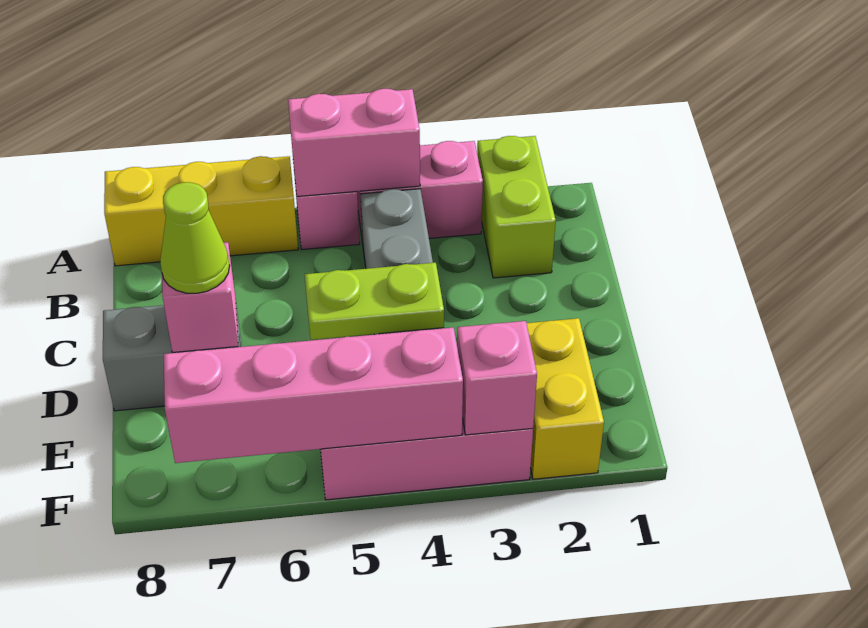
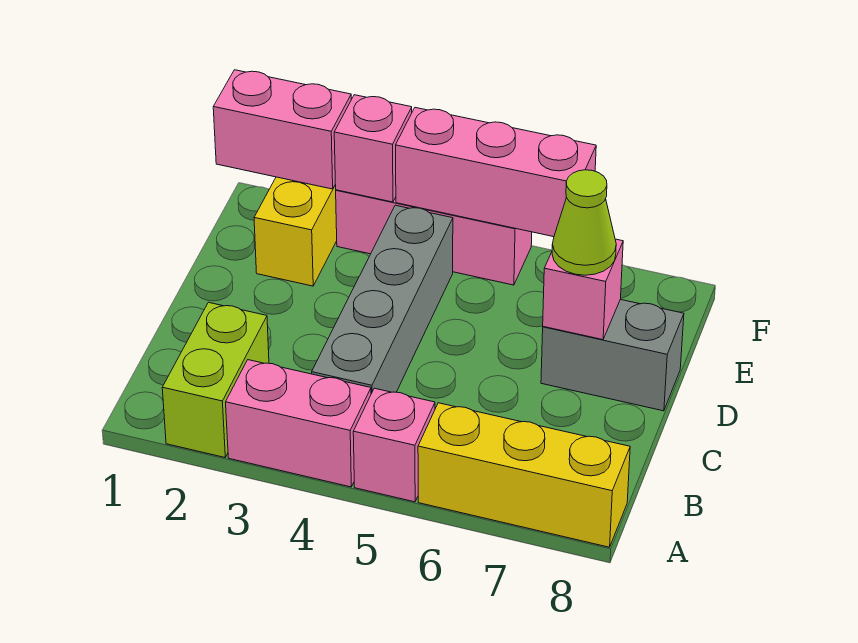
pink 1x2 brick [288,89,420,196] -> pink 1x2 brick moved to [213,70,351,189]
lime 1x2 plate [305,263,444,340] -> none
pink 1x4 brick [164,327,463,463] -> pink 1x3 brick [396,108,596,237]

